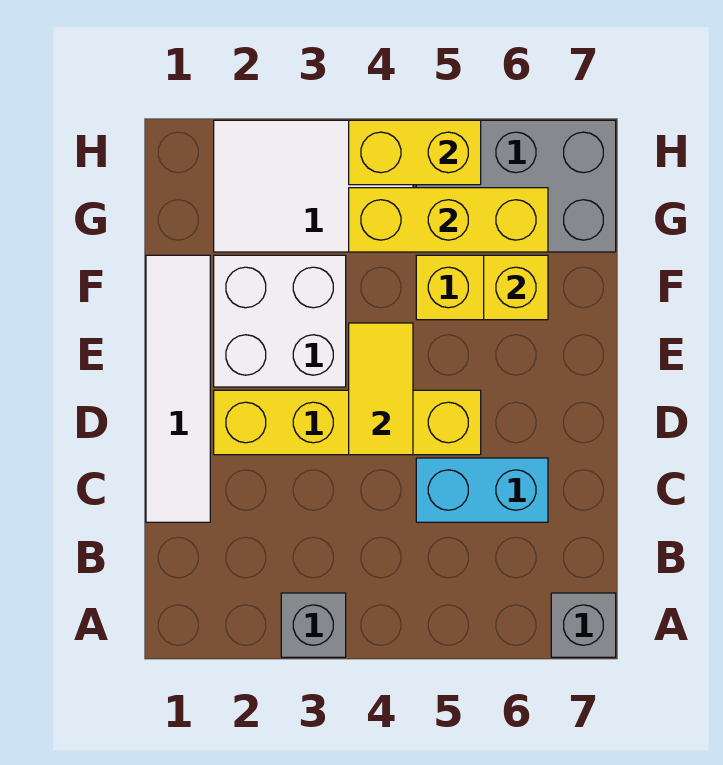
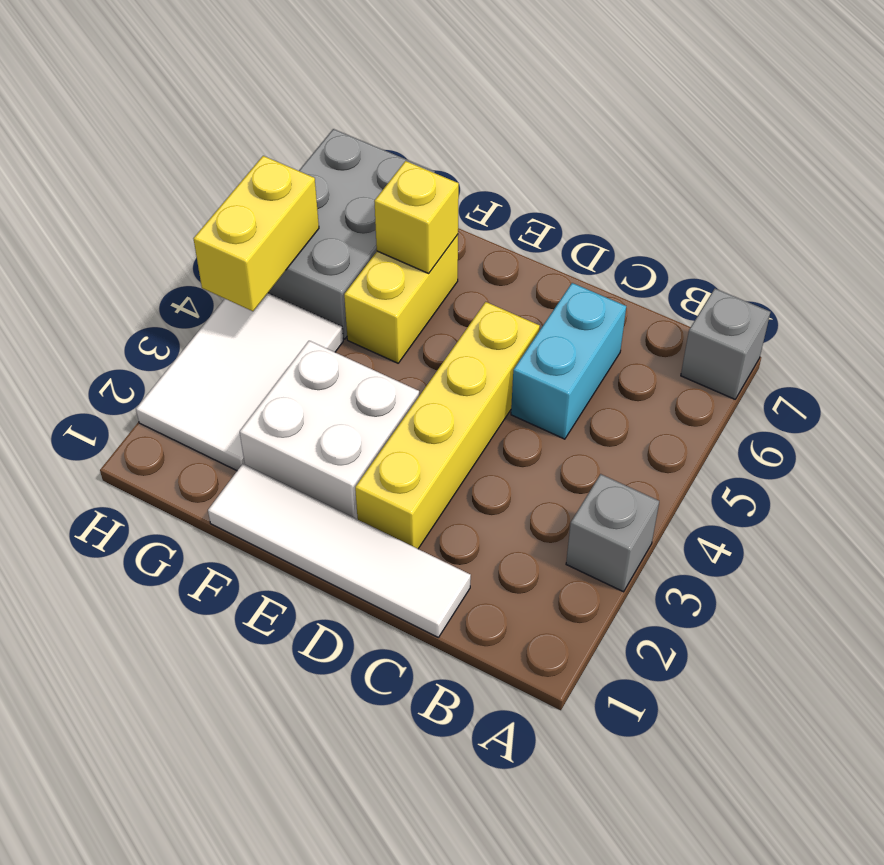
yellow 1x2 tile [349,323,413,455] -> none
yellow 1x3 brick [349,188,548,252] -> none

